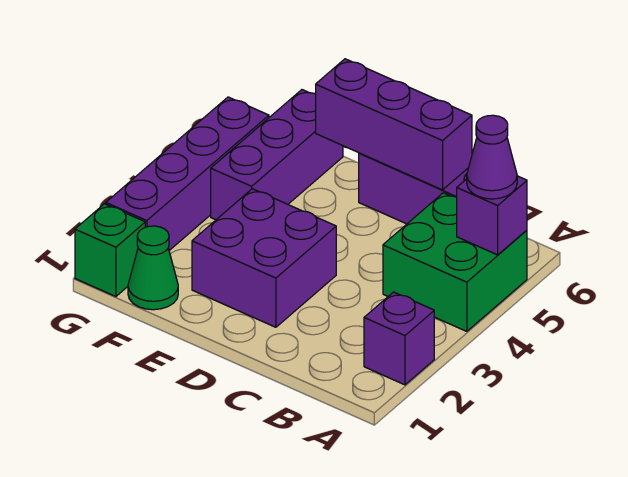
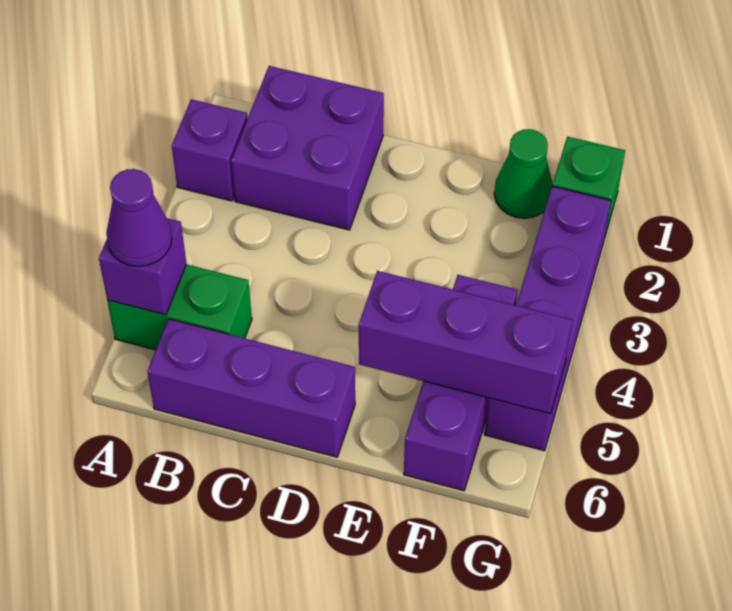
green 2x2 brick [383,193,527,331] -> green 1x2 brick [107,264,252,350]
purple 1x3 brick [316,59,472,190] -> purple 1x3 brick moved to [359,271,572,414]
purple 2x2 brick [192,189,336,327] -> purple 2x2 brick moved to [231,66,384,230]

